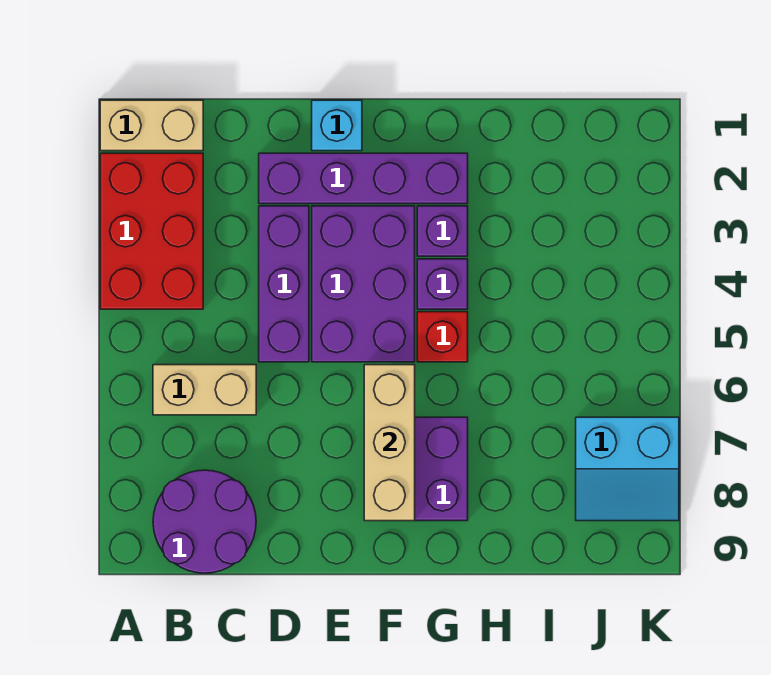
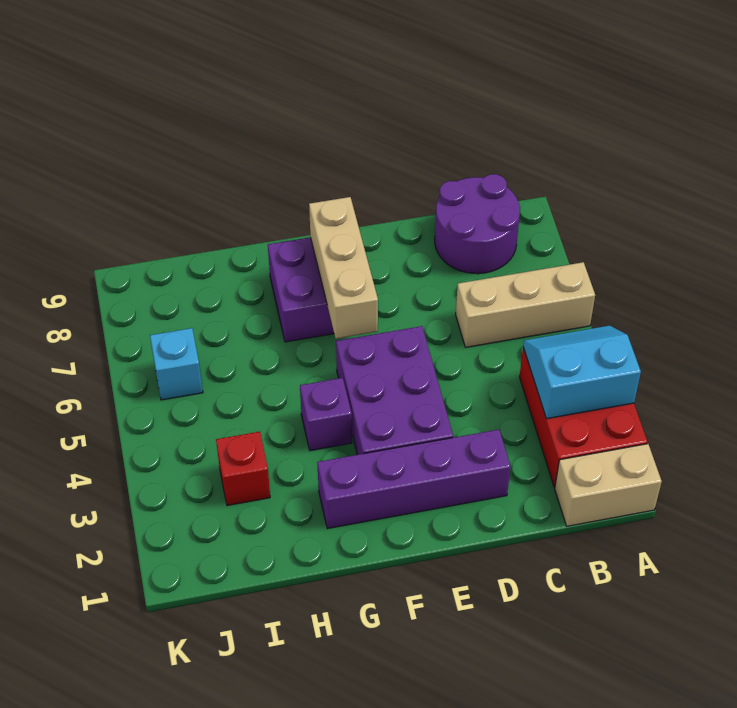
tan 1x2 brick [153,365,256,415] -> tan 1x3 brick [456,262,595,347]
purple 1x3 brick [259,206,309,362] -> none
cyan 1x1 brick [312,100,362,151] -> cyan 1x1 brick moved to [150,328,203,400]
purple 1x1 brick [417,206,468,256] -> none
red 1x1 brick [417,312,468,362] -> red 1x1 brick moved to [216,432,270,506]
cyan 2x2 slope [576,417,679,521] -> cyan 2x2 slope moved to [523,326,641,419]

